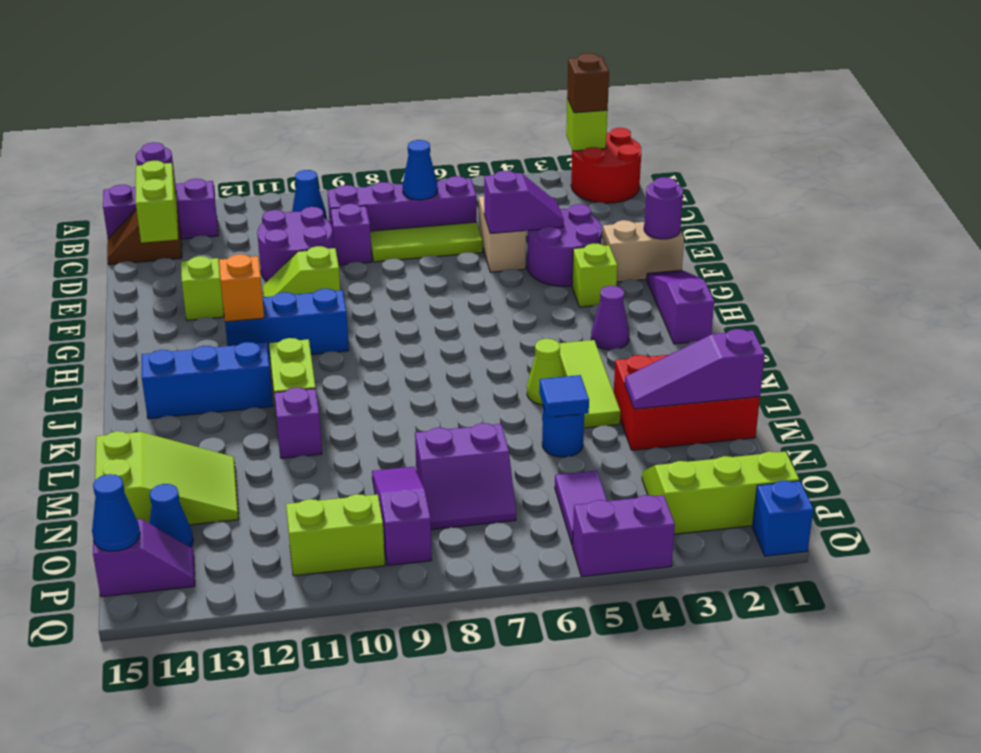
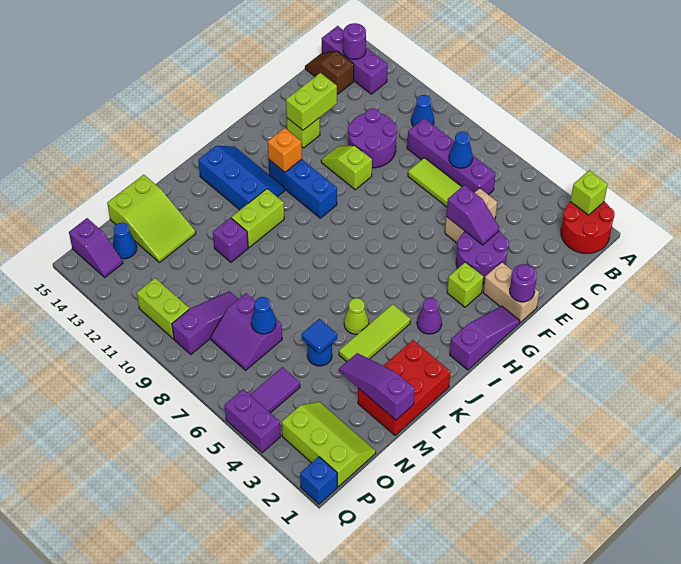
brown 1x1 brick [567,53,609,113] -> none
lime 1x2 brick [136,161,178,243] -> lime 1x2 brick moved to [286,73,337,130]
purple 1x1 brick [331,204,372,265] -> none
red 2x3 brick [614,352,760,450] -> red 2x3 brick turned to [358,340,451,435]
blue 1x1 cone [92,474,140,551] -> blue 1x1 cone moved to [251,297,276,334]

